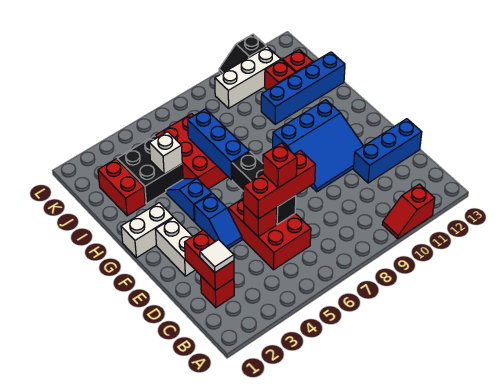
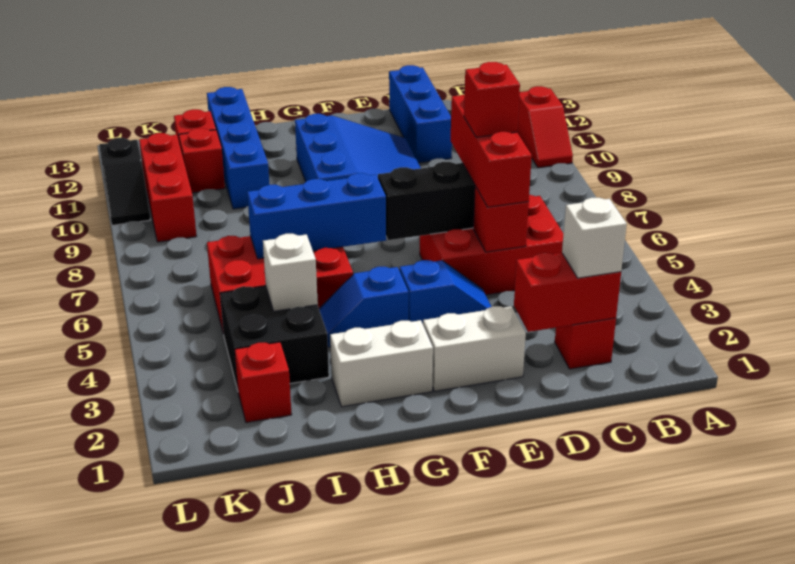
white 1x1 tile [200,240,234,272] -> white 1x1 brick [562,198,627,278]
white 1x2 brick [121,203,173,258] -> white 1x2 brick turned to [330,320,433,407]
red 1x2 brick [98,159,145,216] -> red 1x1 brick [235,342,292,423]
white 1x3 brick [215,47,281,108] -> red 1x3 brick [139,133,196,242]

